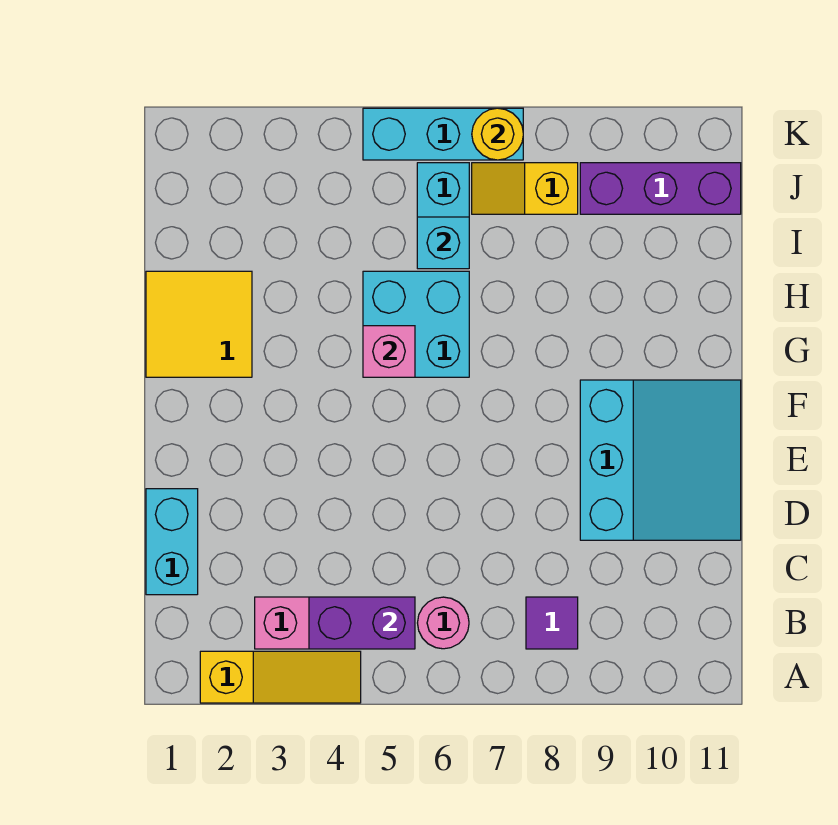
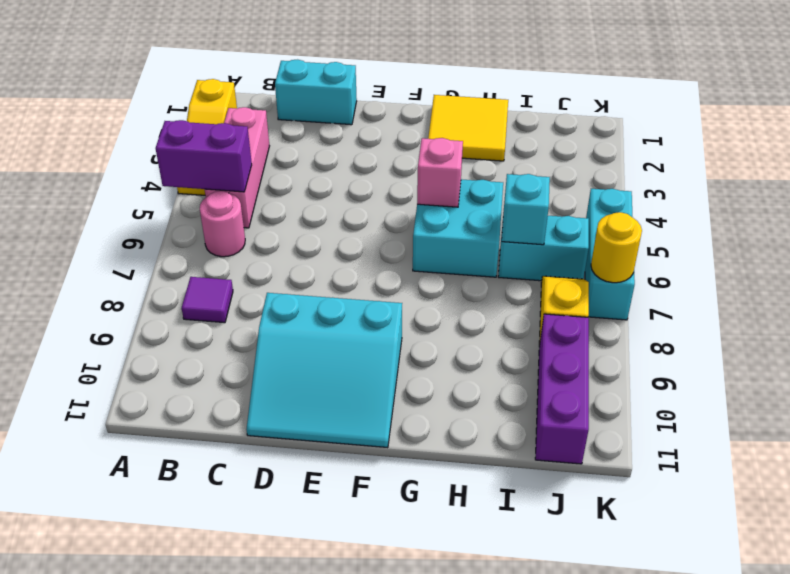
purple 1x2 brick [309,597,415,649] -> purple 1x2 brick turned to [156,120,252,192]

